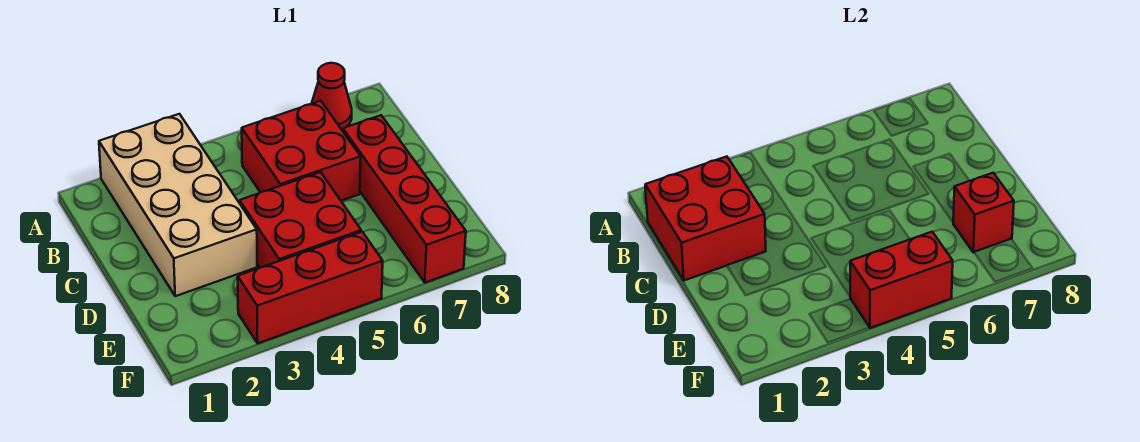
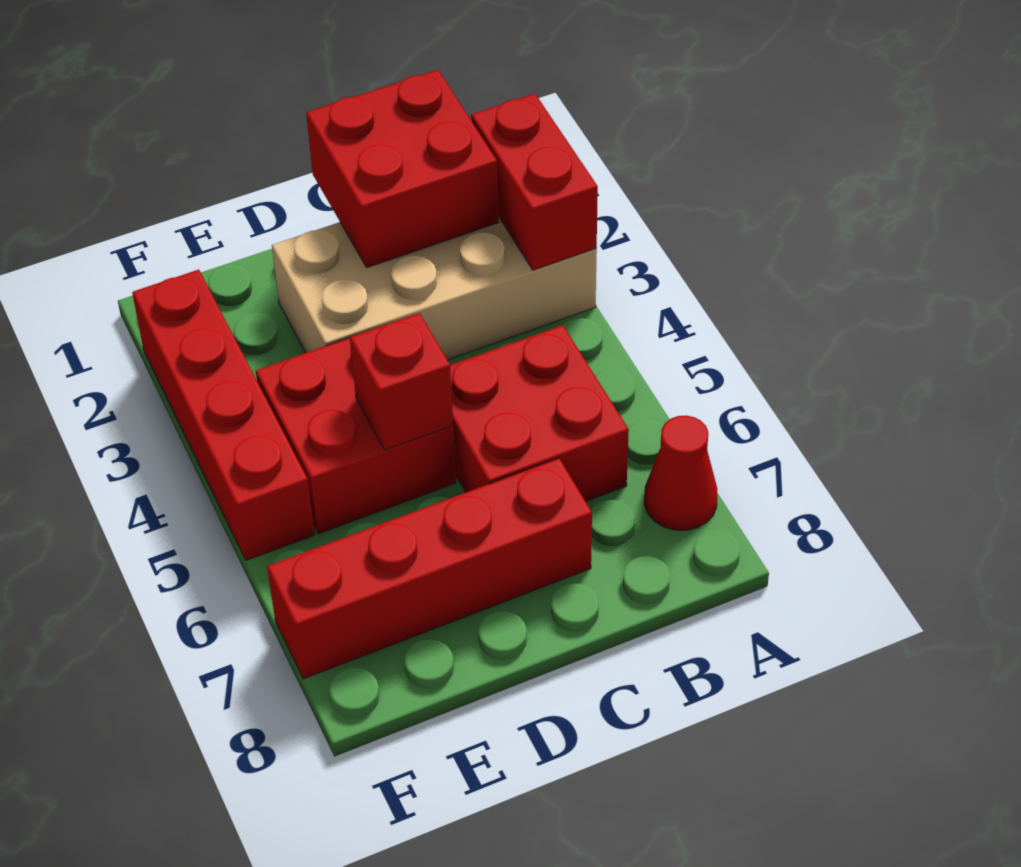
red 1x1 brick [953,173,1014,252] -> red 1x1 brick moved to [350,313,453,450]
red 1x3 brick [238,232,383,343] -> red 1x4 brick [132,270,315,560]
red 1x2 brick [850,232,953,328] -> red 1x2 brick moved to [471,94,598,270]

